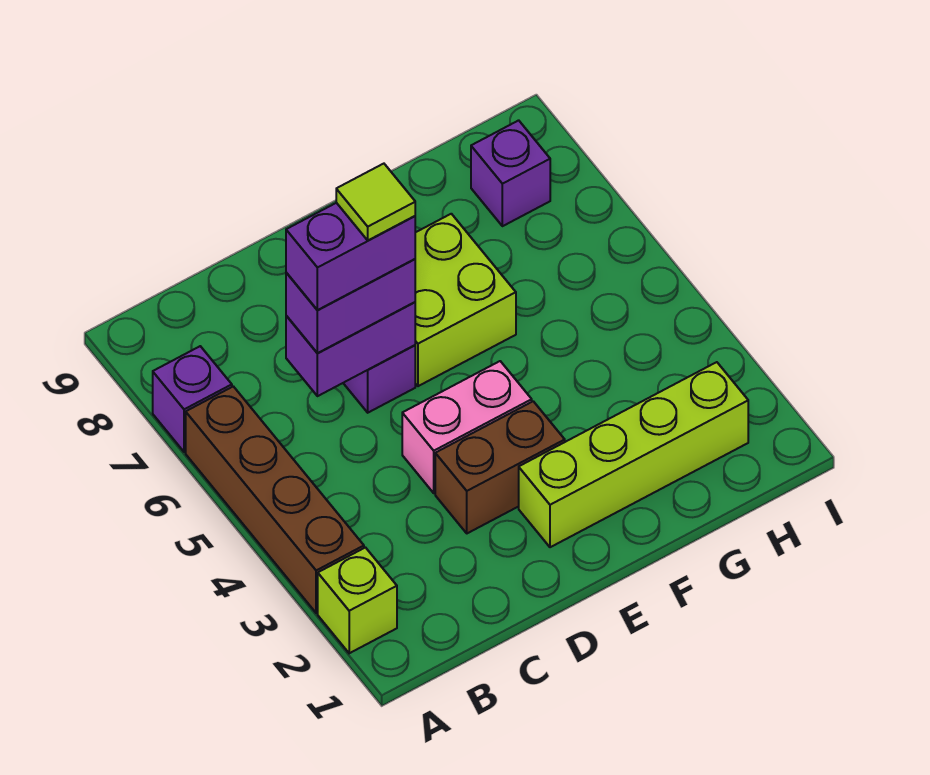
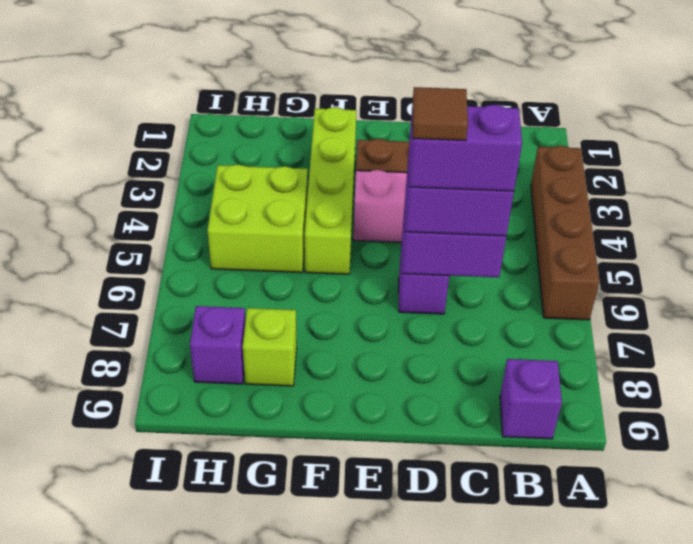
lime 1x1 brick [318,548,397,653] -> lime 1x1 brick moved to [243,308,297,386]
purple 1x1 brick [153,346,232,452] -> purple 1x1 brick moved to [500,359,562,439]
lime 1x1 tile [336,164,415,240] -> brown 1x1 tile [412,87,468,141]
lime 1x4 brick [519,362,748,547] -> lime 1x4 brick turned to [305,107,356,274]
lime 2x2 brick [415,214,516,386] -> lime 2x2 brick moved to [207,165,308,273]

